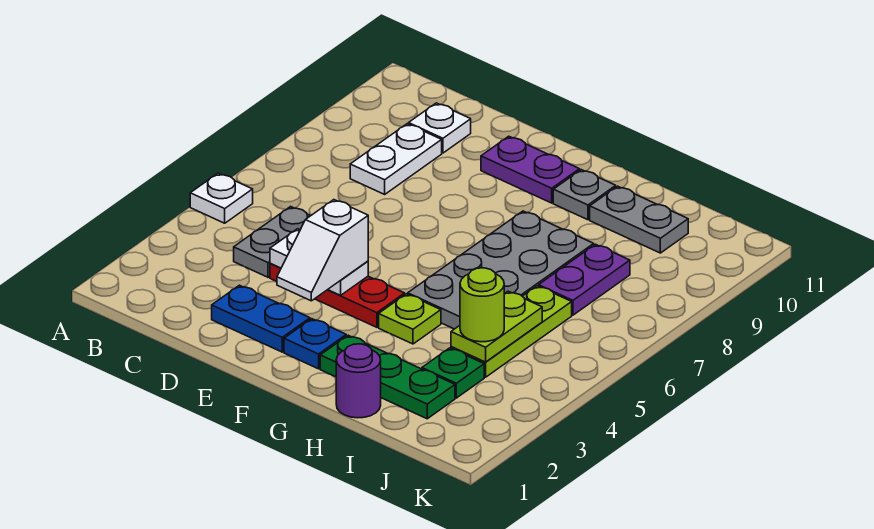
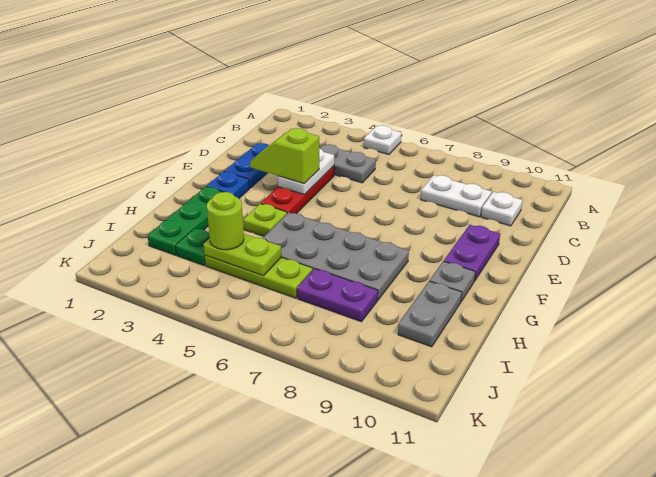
white 1x2 slope [277,200,368,301] -> lime 1x2 slope [250,128,319,184]
purple 1x1 round brick [336,344,381,418] -> none

